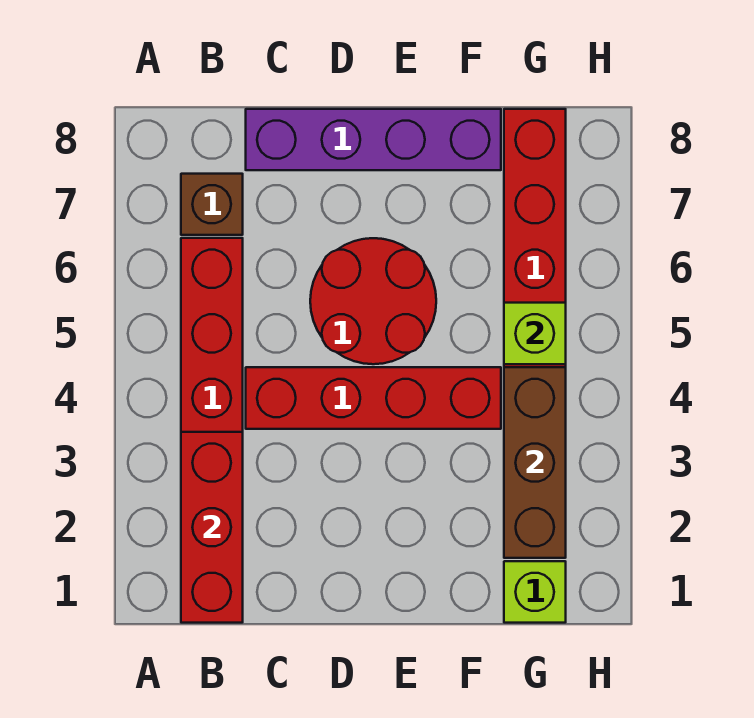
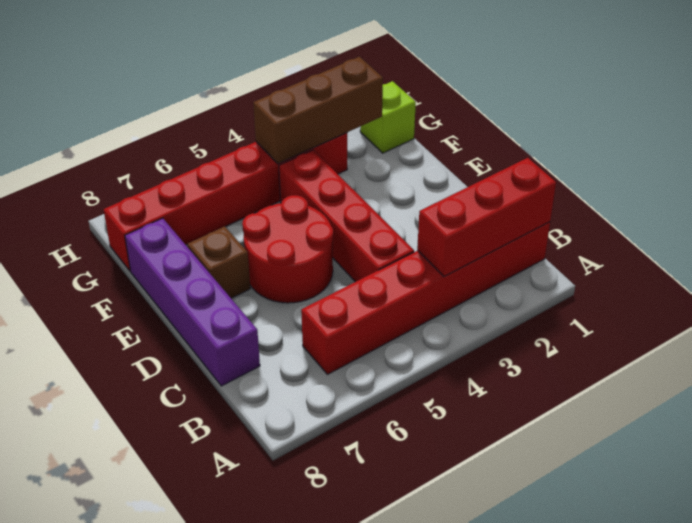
brown 1x1 brick [181,174,243,235] -> brown 1x1 brick moved to [187,227,250,298]
lime 1x1 brick [504,303,566,364] -> none

